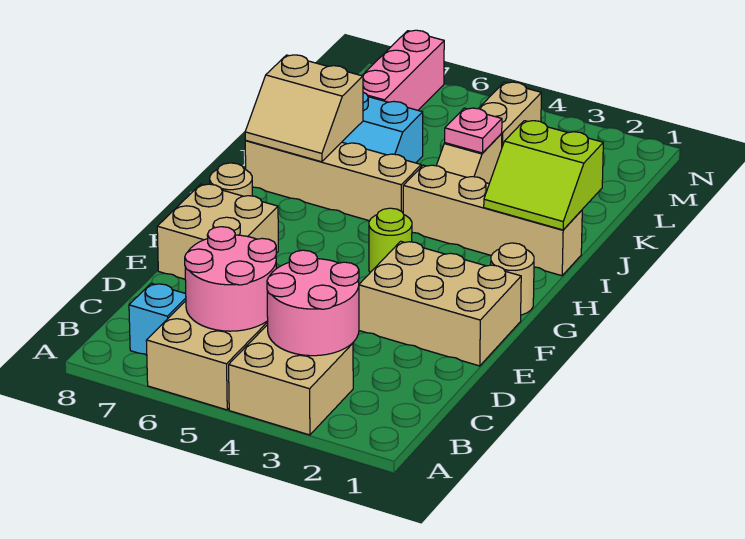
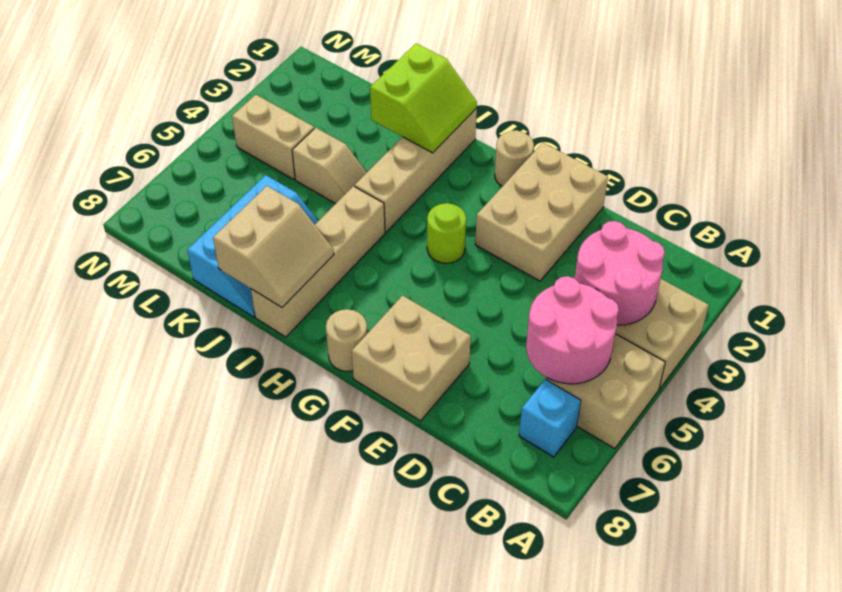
pink 1x1 plate [445,108,502,153] -> none
pink 1x3 brick [362,30,444,110] -> none

